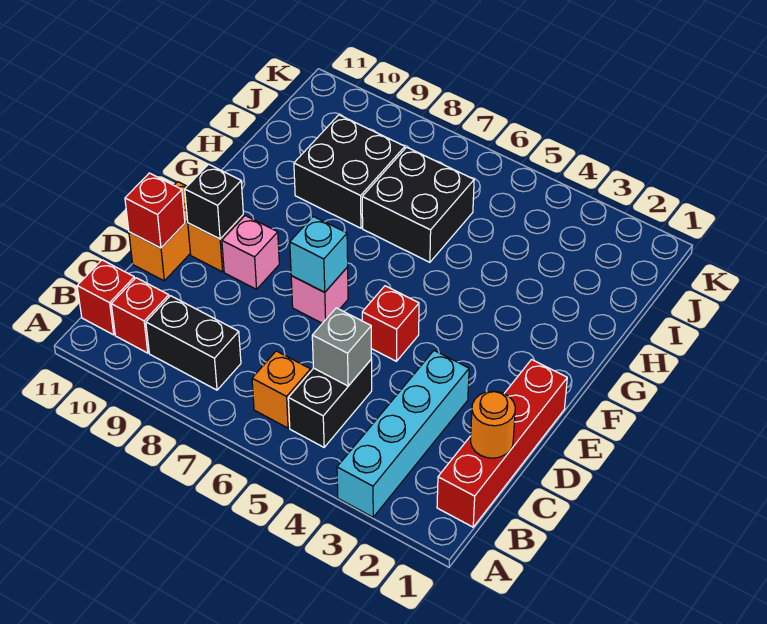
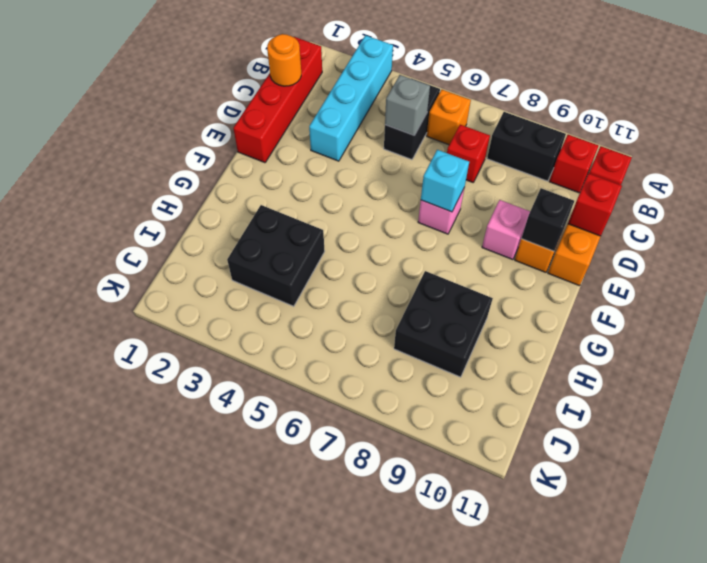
red 1x1 brick [362,286,419,361] -> red 1x1 brick moved to [447,125,490,182]
black 2x2 brick [362,147,474,262] -> black 2x2 brick moved to [227,205,325,306]

